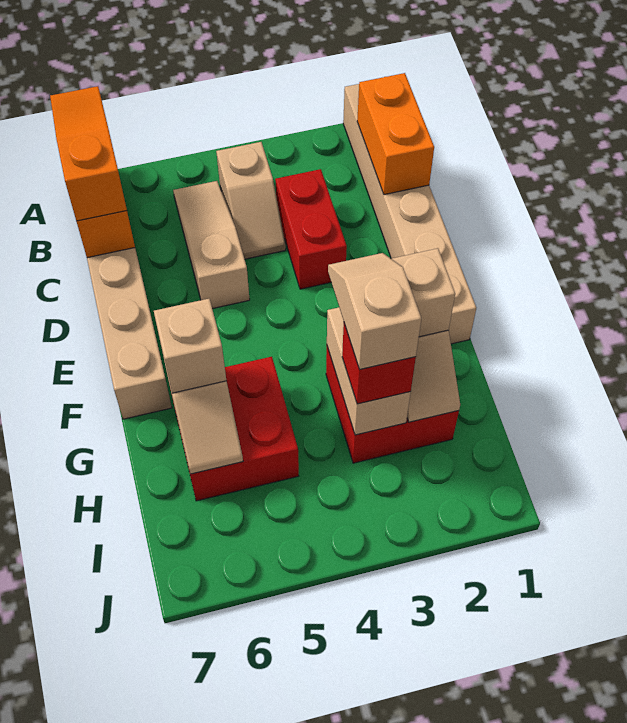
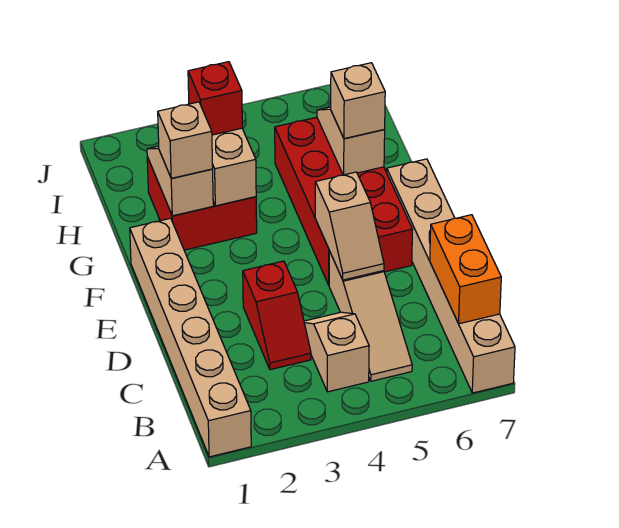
orange 1x3 slope [50,86,127,221] -> none
orange 1x2 brick [357,73,434,195] -> none
red 1x2 brick [275,169,347,289] -> red 1x2 slope [243,261,311,370]
tan 1x2 slope [328,253,421,370] -> tan 1x2 slope moved to [315,172,384,280]
red 2x2 brick [171,357,299,501] -> red 2x4 brick [275,117,413,285]

